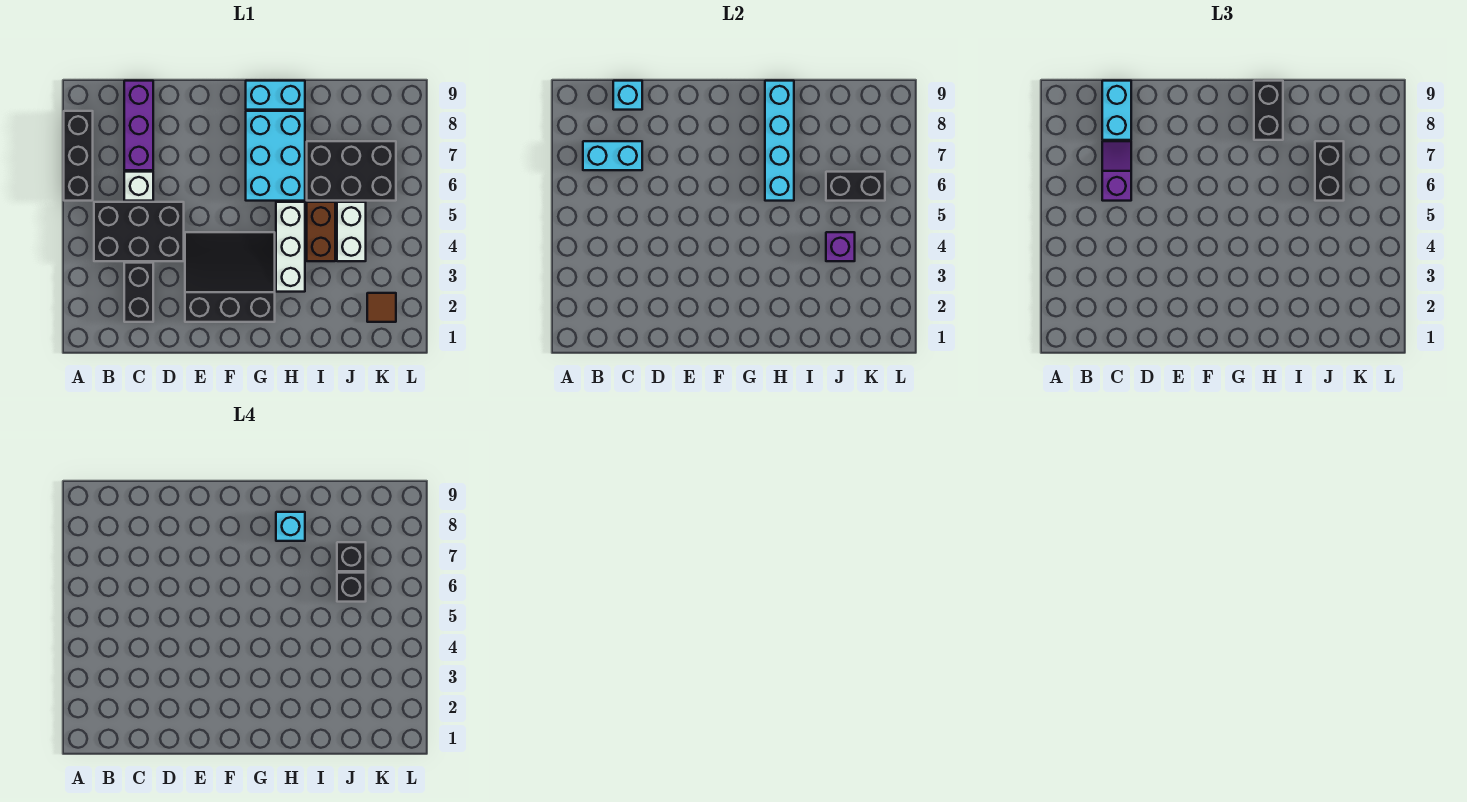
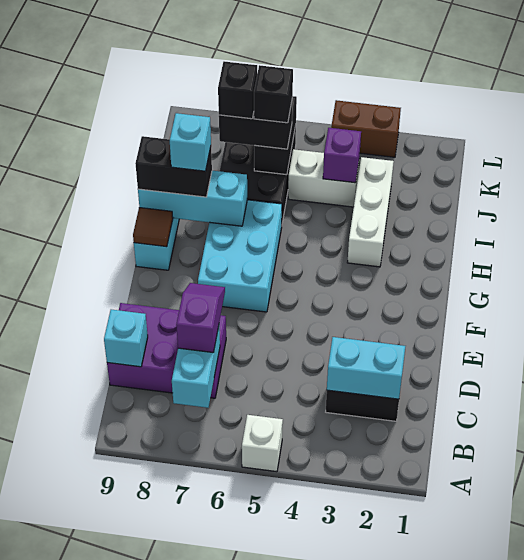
black 1x3 brick [64,111,93,201] -> none
black 2x3 brick [94,202,184,261] -> none
white 1x1 brick [124,172,153,201] -> white 1x1 brick moved to [242,415,283,472]
purple 1x2 slope [1102,141,1131,201] -> purple 1x2 slope turned to [176,283,225,353]
purple 1x3 brick [124,81,153,170] -> purple 2x3 brick [107,303,226,398]
cyan 1x2 brick [1102,81,1131,140] -> cyan 1x2 brick moved to [327,337,405,399]
black 3x3 slope [185,232,275,322] -> none
cyan 2x3 brick [246,111,305,201] -> cyan 2x3 brick turned to [198,200,282,312]
white 1x3 brick [276,202,305,292] -> white 1x3 brick turned to [347,157,394,267]
cyan 1x4 brick [765,81,794,201] -> cyan 1x3 brick [138,171,247,226]
brown 1x2 brick [307,202,335,261] -> brown 1x2 brick moved to [331,100,401,157]
brown 1x1 tile [367,293,396,322] -> brown 1x1 tile moved to [133,208,173,247]

